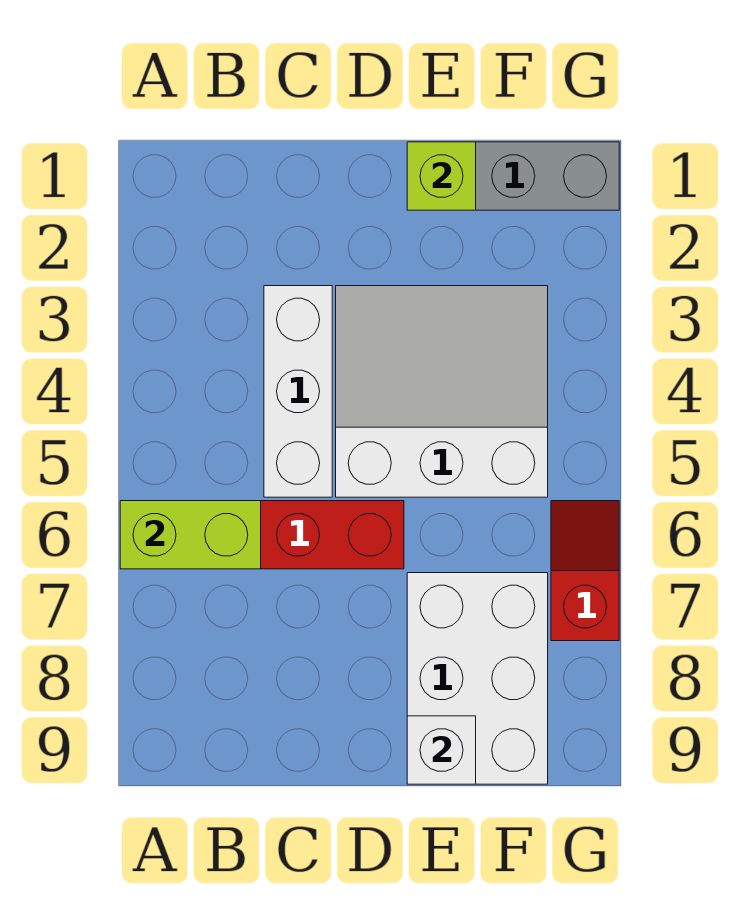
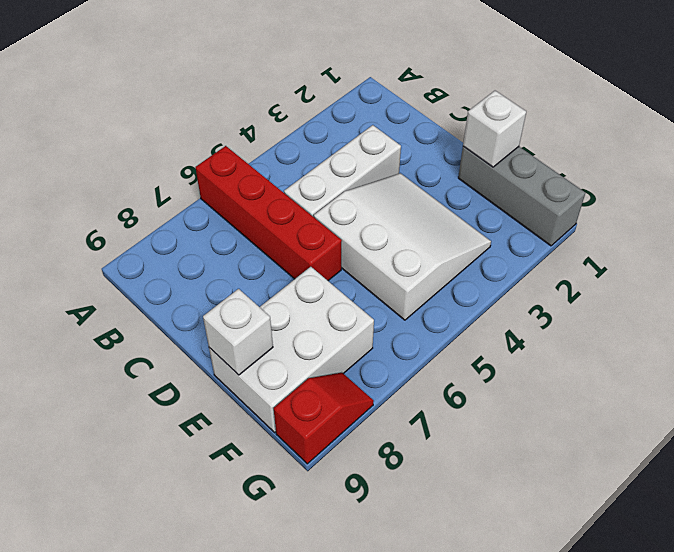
lime 1x2 brick [120,501,261,569] -> none
lime 1x1 brick [407,142,476,210] -> white 1x1 brick [463,91,526,167]
red 1x2 slope [551,501,619,641] -> red 1x2 slope moved to [274,373,374,464]

